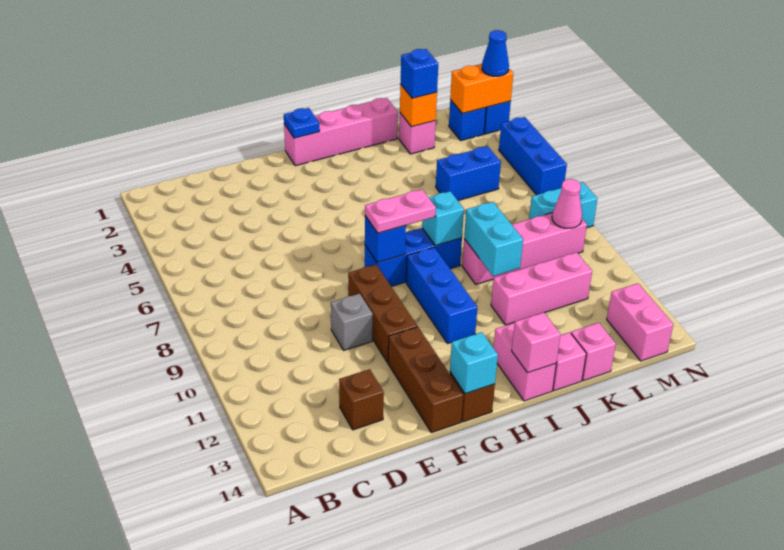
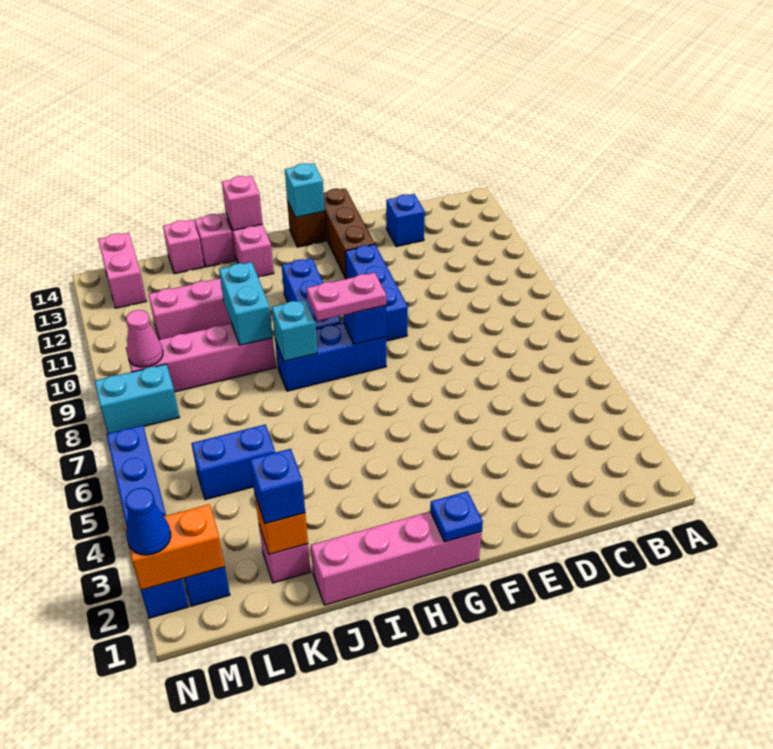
brown 1x1 brick [339,369,384,430] -> blue 1x1 brick [386,194,425,247]
grey 1x1 brick [331,294,373,350] -> none
brown 1x3 brick [348,265,417,363] -> blue 1x3 brick [345,244,408,341]

